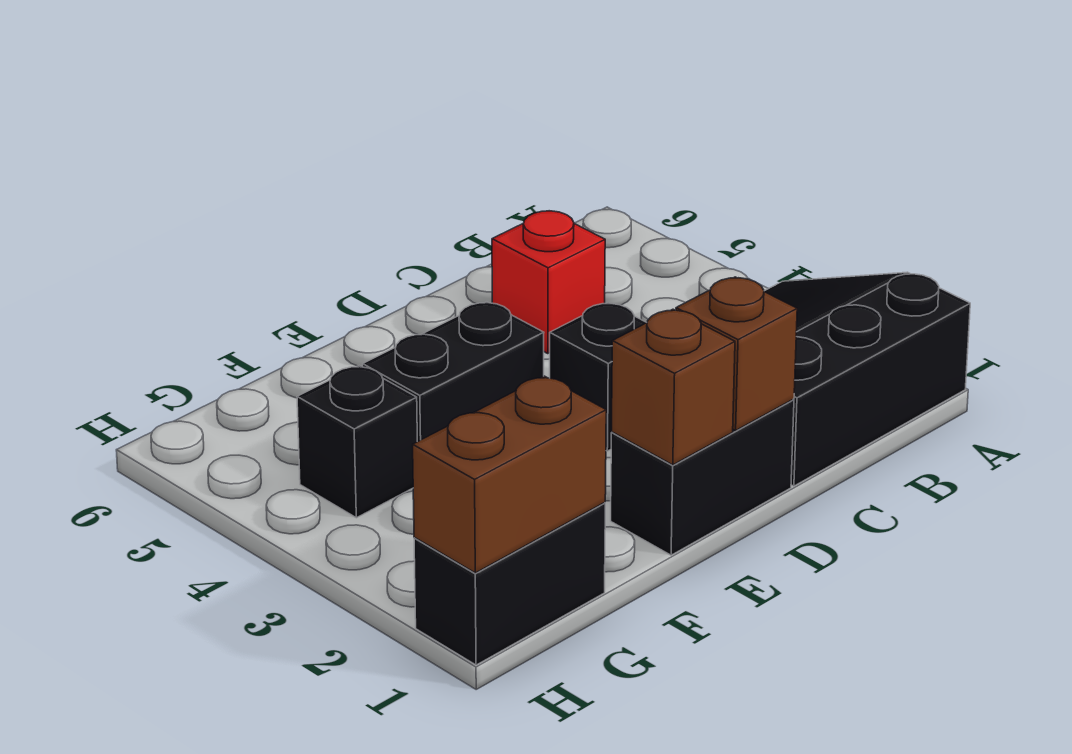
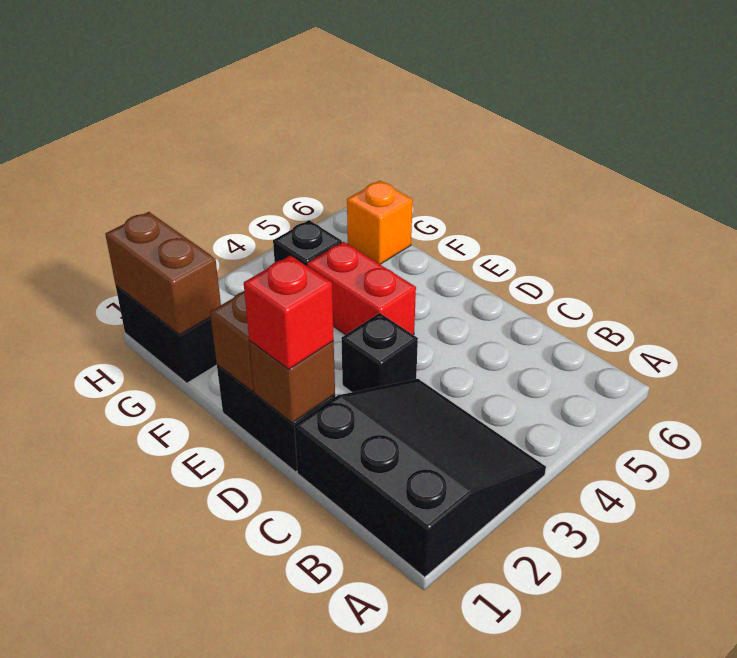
red 1x1 brick [492,211,605,354] -> red 1x1 brick moved to [244,255,334,369]
black 1x2 brick [363,302,544,442] -> red 1x2 brick [307,242,416,335]
none -> orange 1x1 brick [347,181,413,264]

